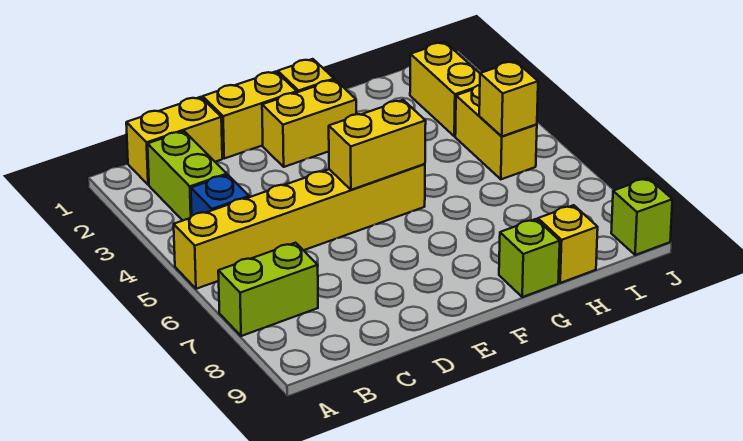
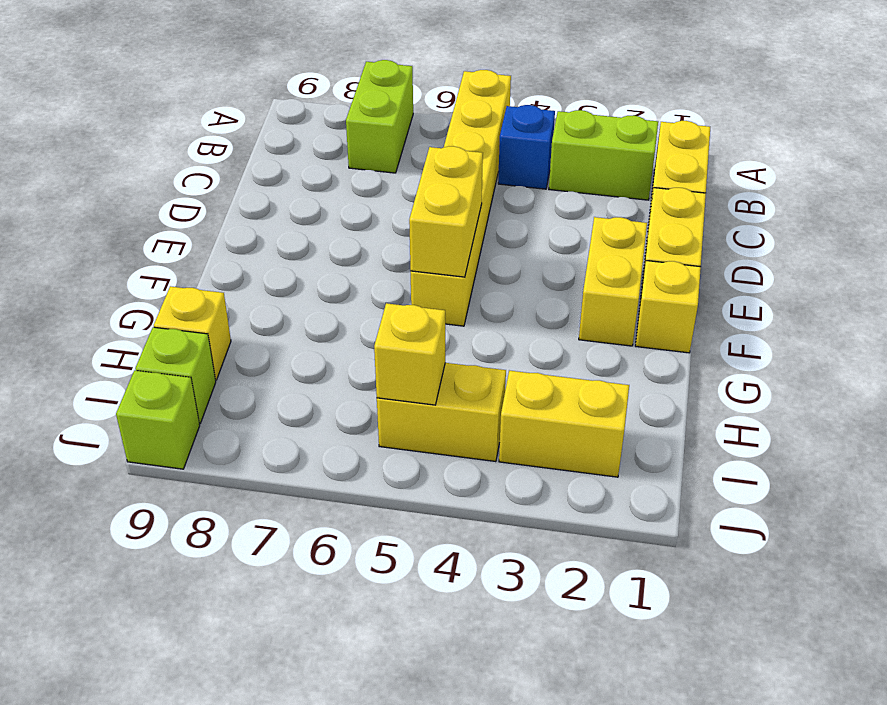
lime 1x1 brick [499,219,560,297] -> lime 1x1 brick moved to [135,327,216,423]

